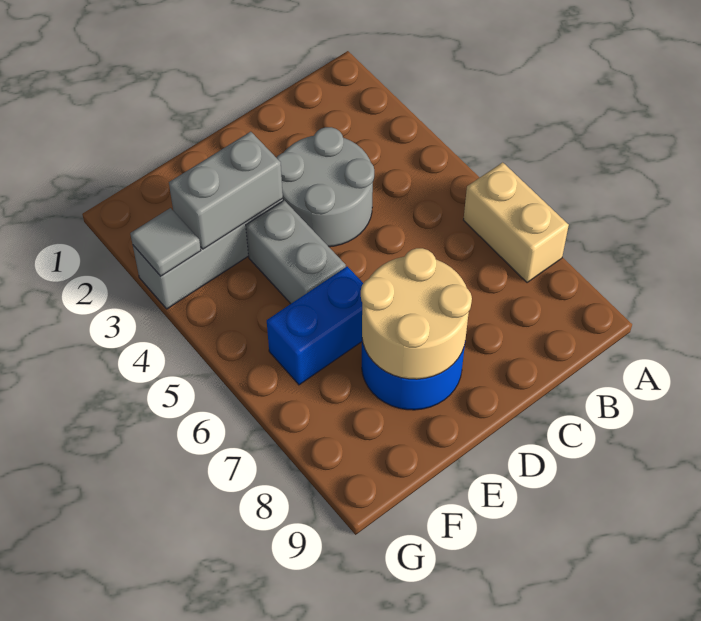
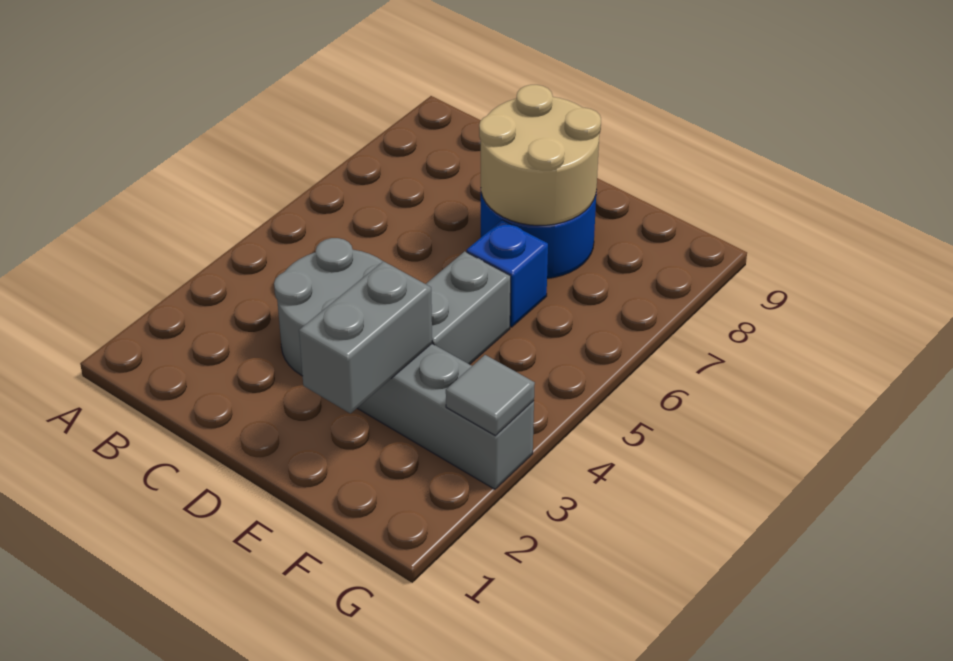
tan 1x2 brick [464,162,569,283] -> none
grey 1x2 brick [169,132,283,249] -> grey 1x2 brick turned to [299,261,432,414]
blue 1x2 brick [267,266,363,385] -> blue 1x1 brick [467,220,548,327]

